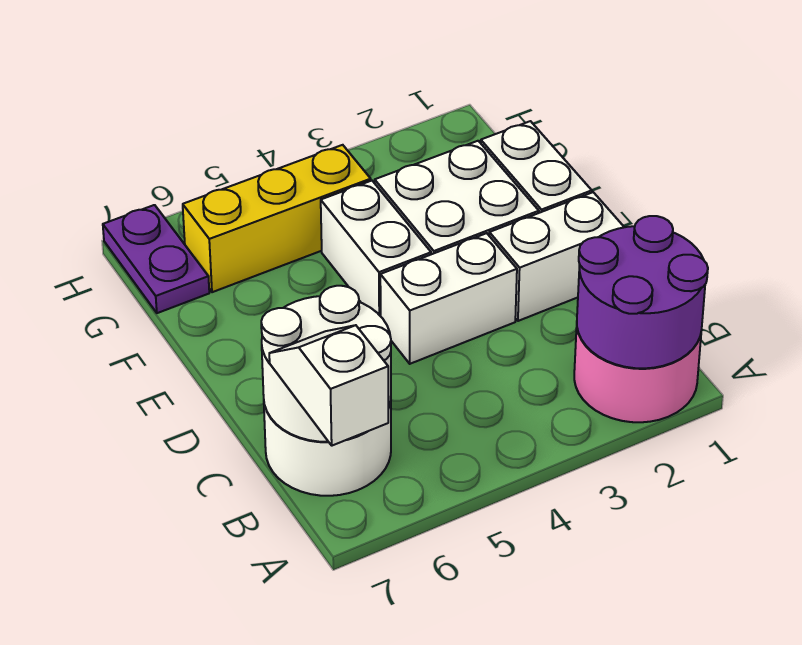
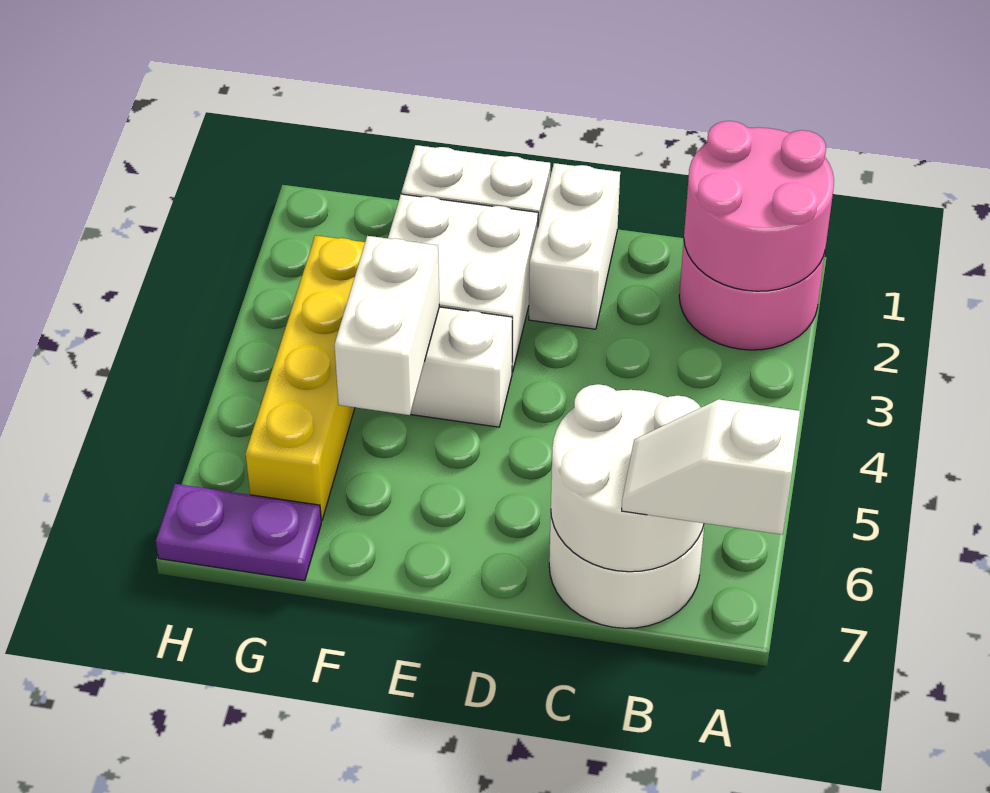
purple 2x2 round brick [577,216,708,368] -> pink 2x2 round brick [684,121,834,291]
white 1x2 brick [380,233,517,364] -> white 1x2 brick moved to [334,236,439,415]
yellow 1x3 brick [183,145,371,292] -> yellow 1x4 brick [246,235,365,520]

